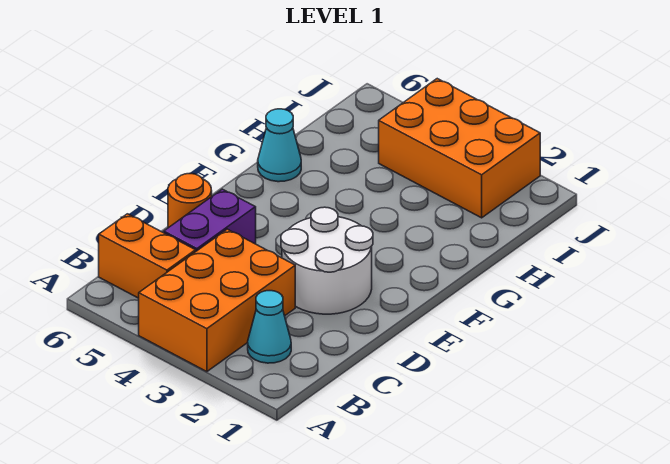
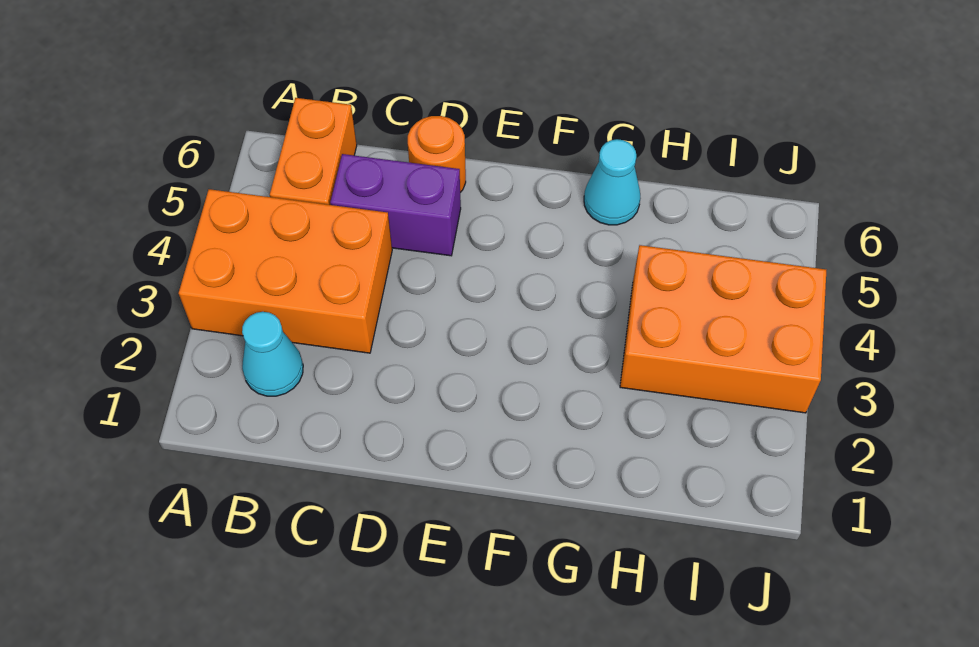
white 2x2 round brick [281,207,373,314] -> none
orange 2x3 brick [379,79,540,218] -> orange 2x3 brick turned to [620,245,826,413]

